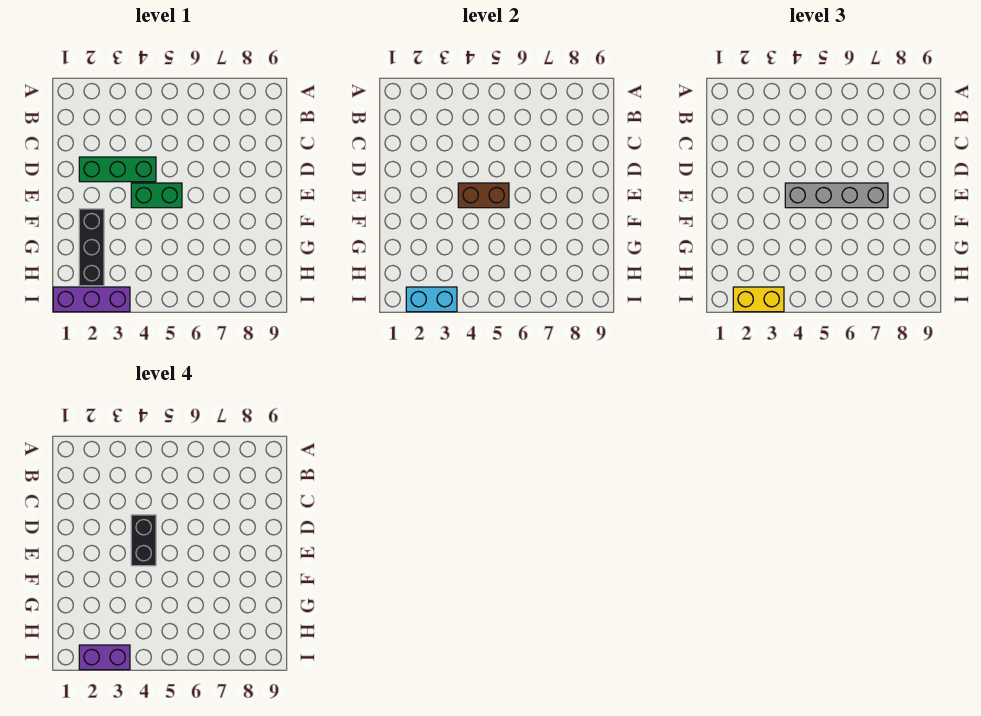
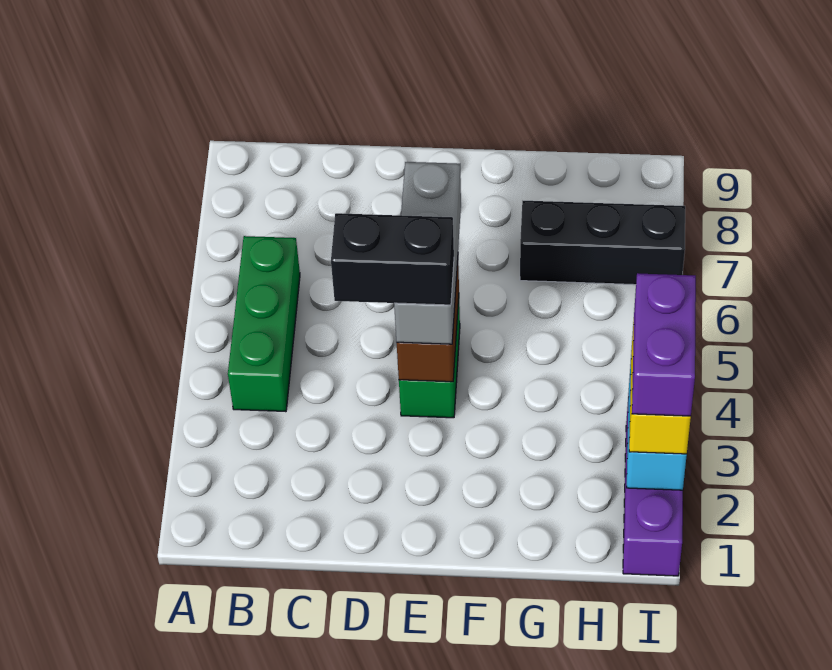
green 1x3 brick [79,157,156,182] -> green 1x3 brick moved to [228,236,300,412]
grey 1x4 brick [785,183,888,208] -> grey 1x3 brick [394,162,461,344]
black 1x3 brick [79,209,104,286] -> black 1x3 brick moved to [520,201,685,285]

